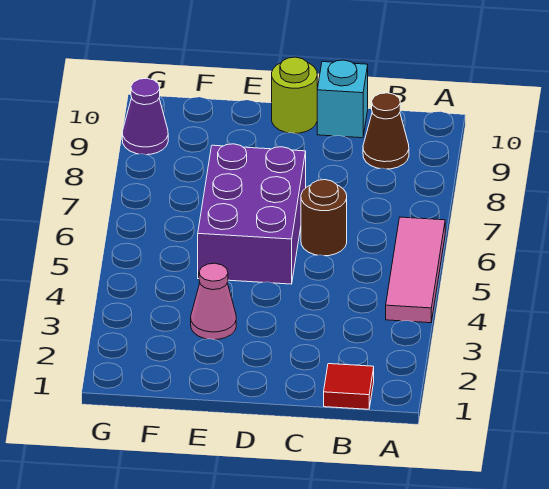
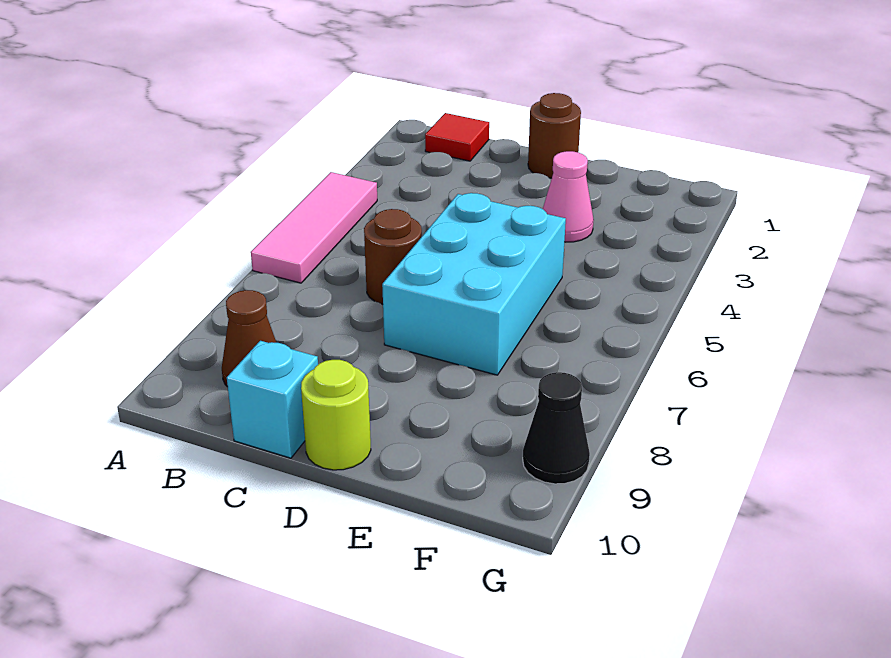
none -> brown 1x1 round brick [528,93,581,178]
purple 2x3 brick [198,144,306,284] -> cyan 2x3 brick [382,193,566,375]
purple 1x1 cone [122,78,168,155] -> black 1x1 cone [523,372,590,484]

